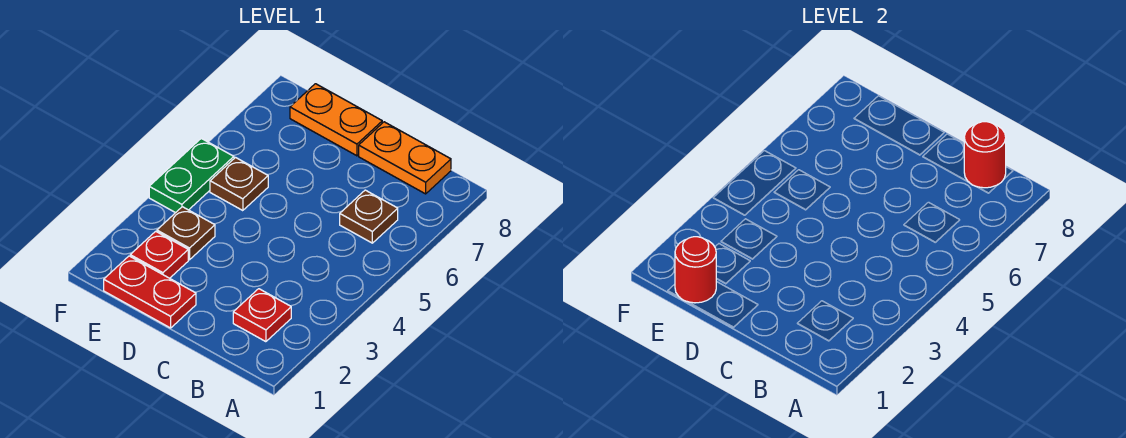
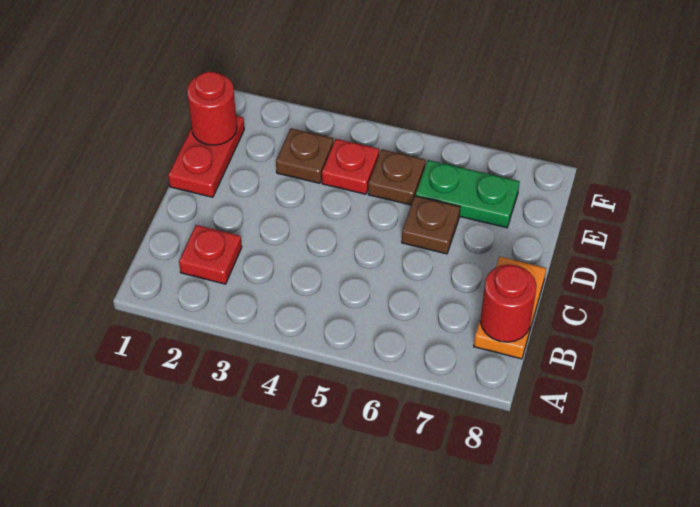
brown 1x1 plate [340,190,398,243] -> brown 1x1 plate moved to [402,196,460,254]
orange 1x2 plate [290,84,382,156] -> none
red 1x1 plate [130,231,188,278] -> red 1x1 plate moved to [322,139,379,194]
green 1x2 plate [149,138,234,213] -> green 1x2 plate moved to [415,160,520,228]

